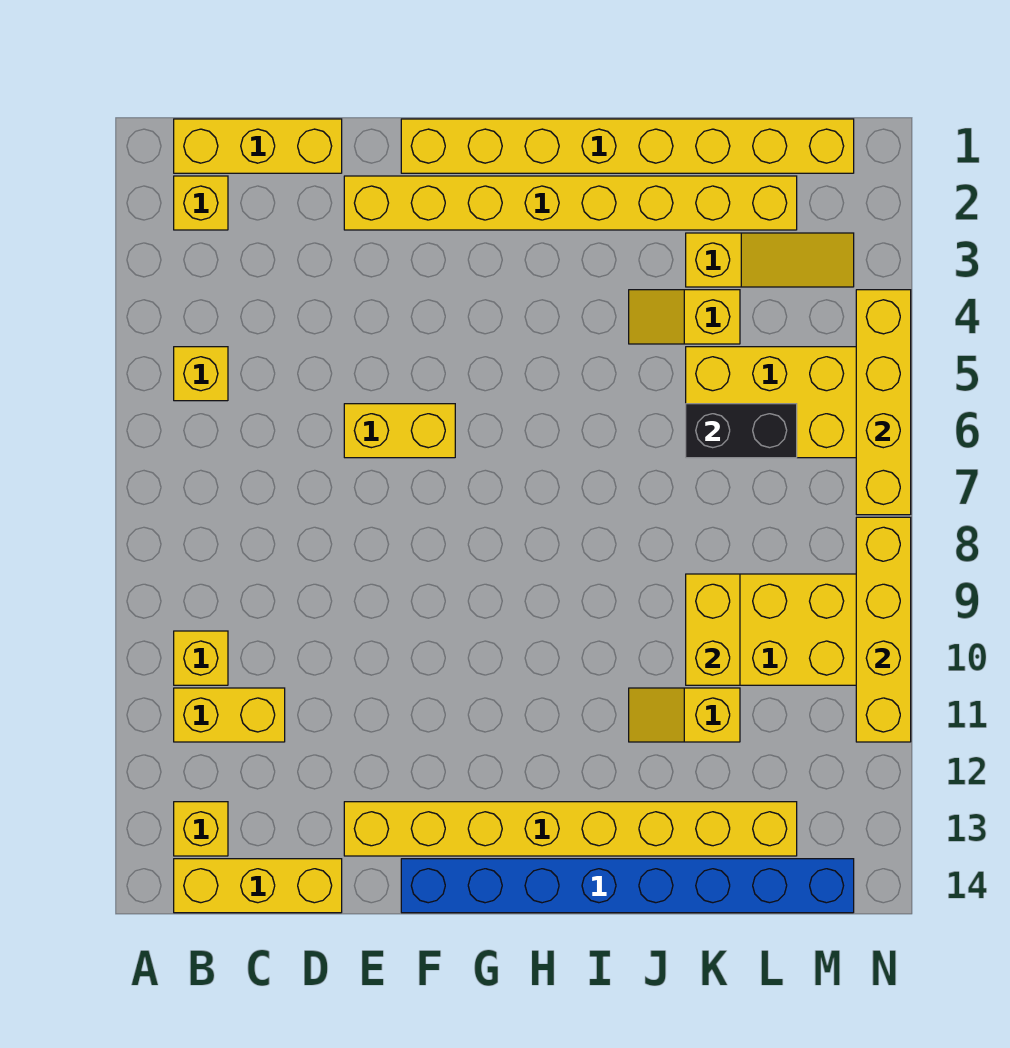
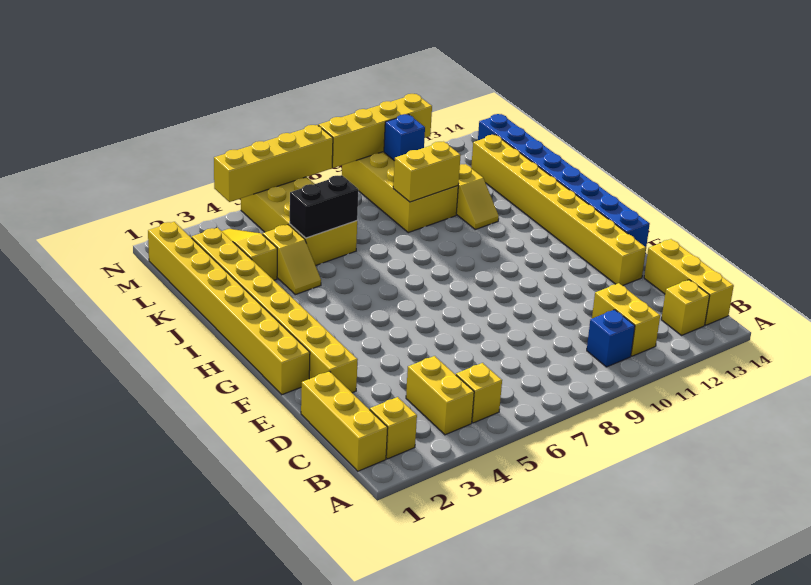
yellow 1x1 brick [174,631,228,685] -> blue 1x1 brick [587,310,635,367]
yellow 1x2 brick [344,404,455,458] -> yellow 1x2 brick moved to [406,356,474,435]
black 1x2 brick [686,404,797,458] -> black 1x2 brick turned to [290,175,358,238]
none -> blue 1x1 brick [384,114,425,161]

